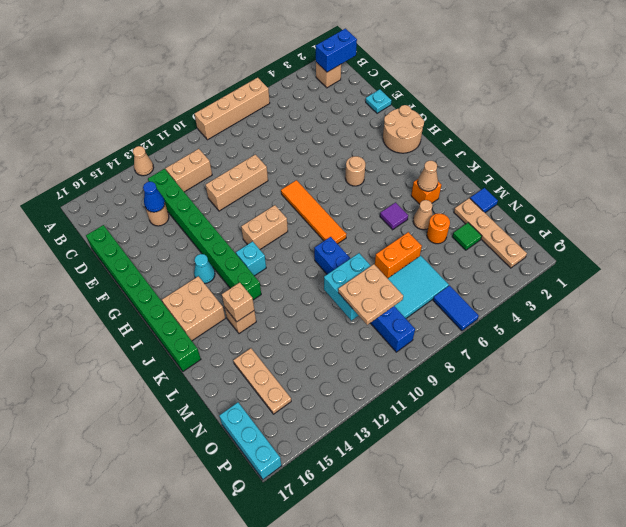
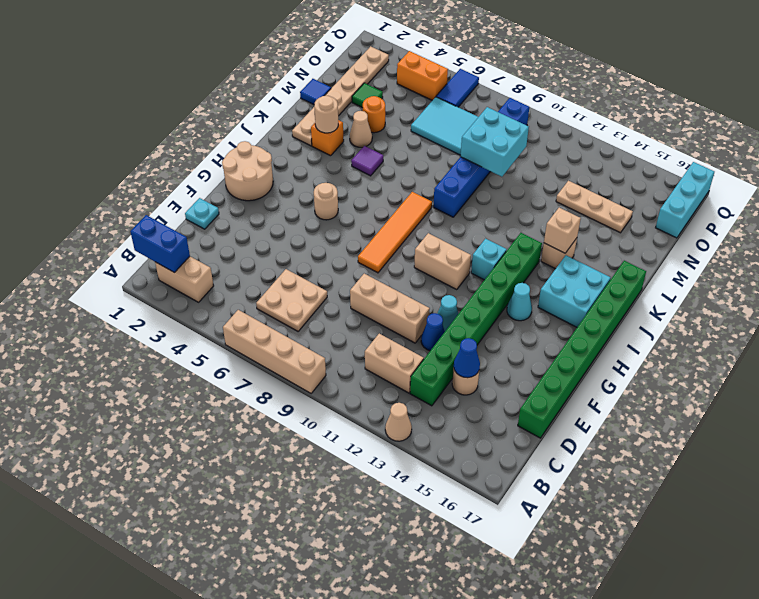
tan 1x1 brick [316,62,341,88] -> tan 1x2 brick [155,257,214,302]
none -> blue 1x1 cone [421,313,445,351]
none -> cyan 1x1 cone [437,295,459,331]
tan 2x2 brick [162,276,225,341] -> cyan 2x2 brick [538,255,611,327]
tan 1x1 cone [418,161,438,191] -> tan 1x1 round brick [314,96,338,133]
tan 1x4 plate [454,198,527,268] -> tan 1x6 plate [292,46,389,146]
orange 1x2 brick [375,232,422,278] -> orange 1x2 brick moved to [397,51,448,100]
tan 1x3 plate [233,348,291,414] -> tan 1x3 plate turned to [556,181,633,233]
tan 2x2 plate [338,264,403,325] -> tan 2x2 plate moved to [256,269,327,331]

